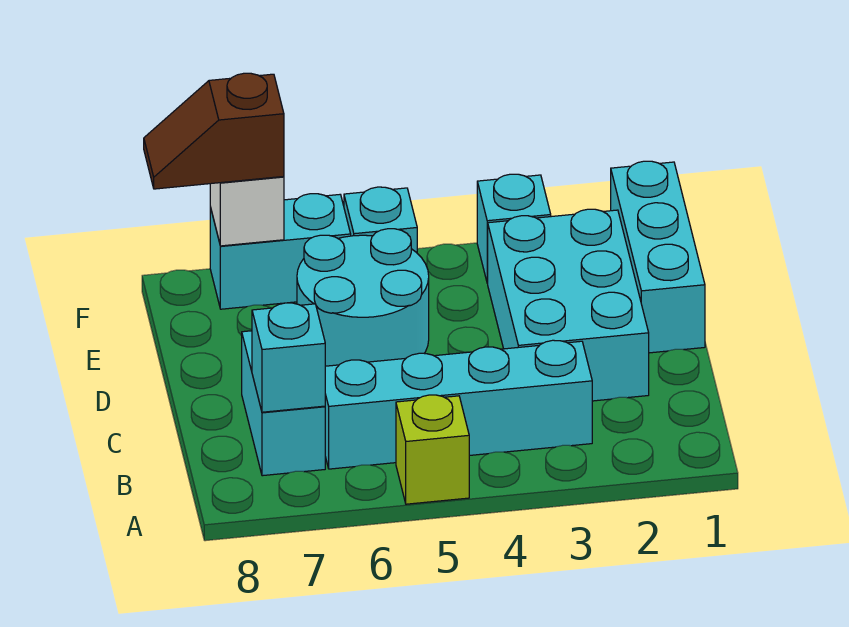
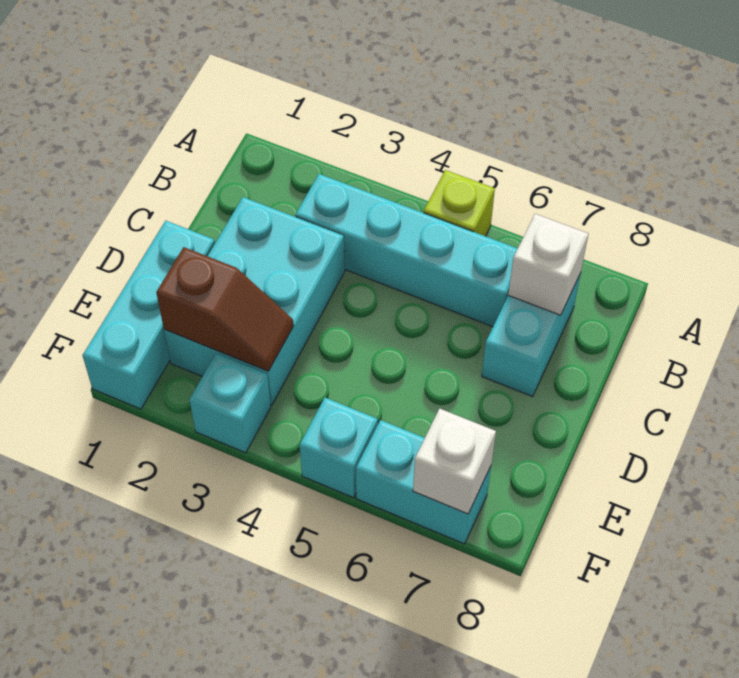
cyan 1x1 brick [252,303,325,412] -> white 1x1 brick [508,214,588,315]
cyan 2x2 round brick [297,229,429,366] -> none
brown 1x2 slope [144,73,284,189] -> brown 1x2 slope moved to [156,247,294,371]

